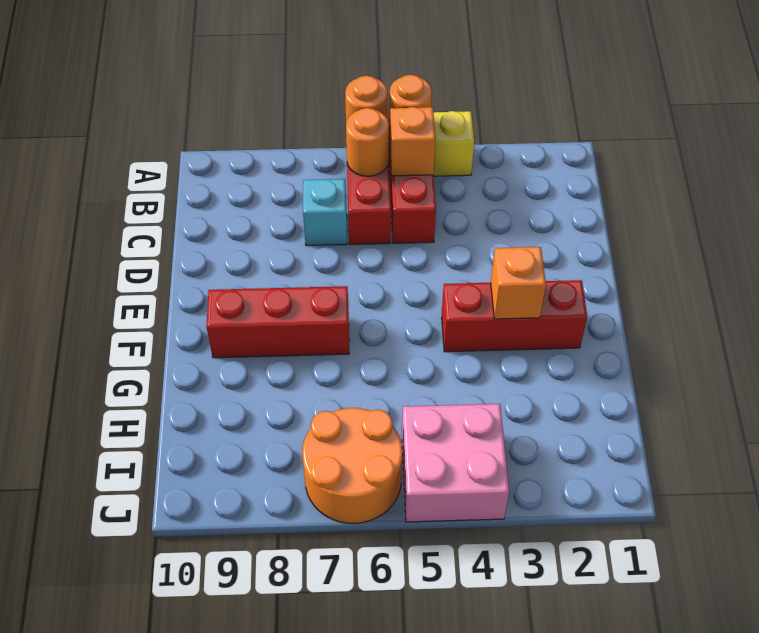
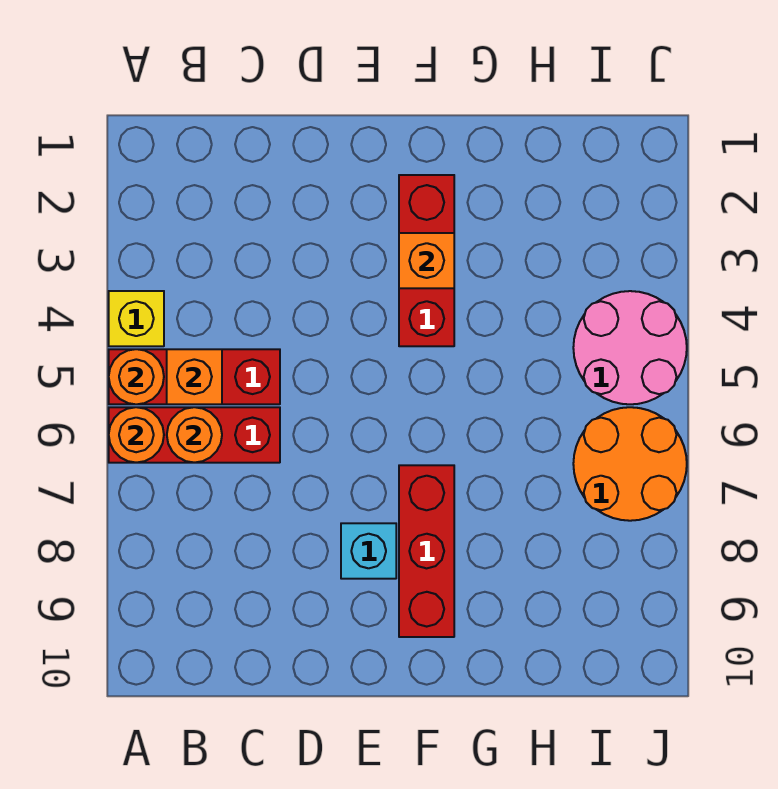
cyan 1x1 brick [303,179,347,246] -> cyan 1x1 brick moved to [341,523,396,579]
pink 2x2 brick [402,404,509,522] -> pink 2x2 round brick [573,291,687,404]

